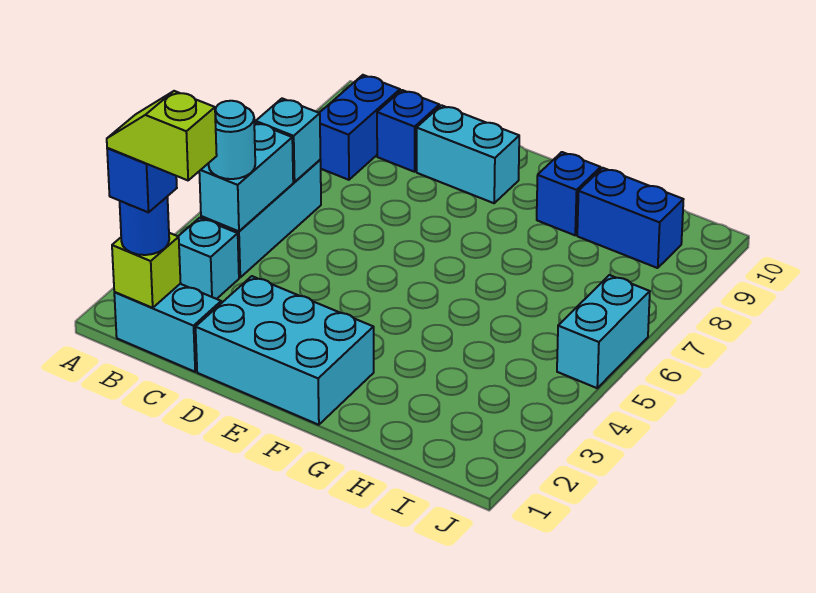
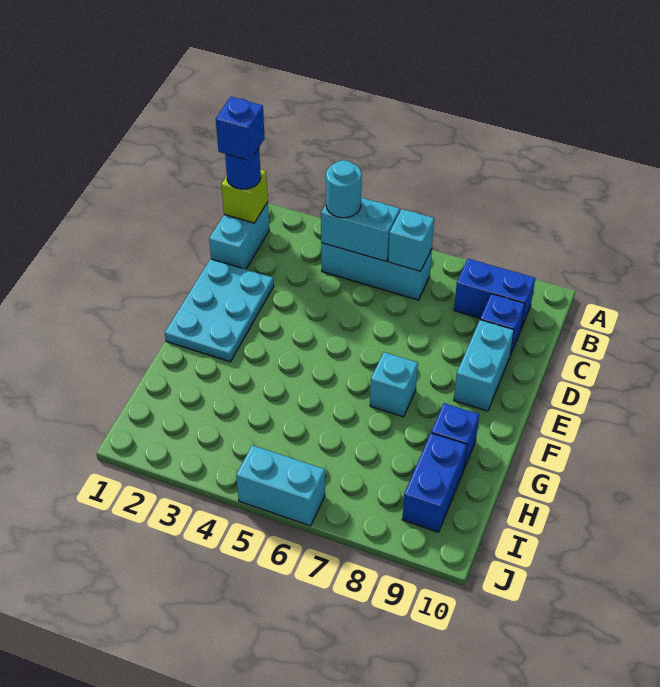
lime 1x2 slope [107,91,217,180] -> none
cyan 1x1 brick [178,218,239,299] -> cyan 1x1 brick moved to [370,352,418,417]
cyan 2x3 brick [196,276,374,425] -> cyan 2x3 plate [165,259,274,362]

